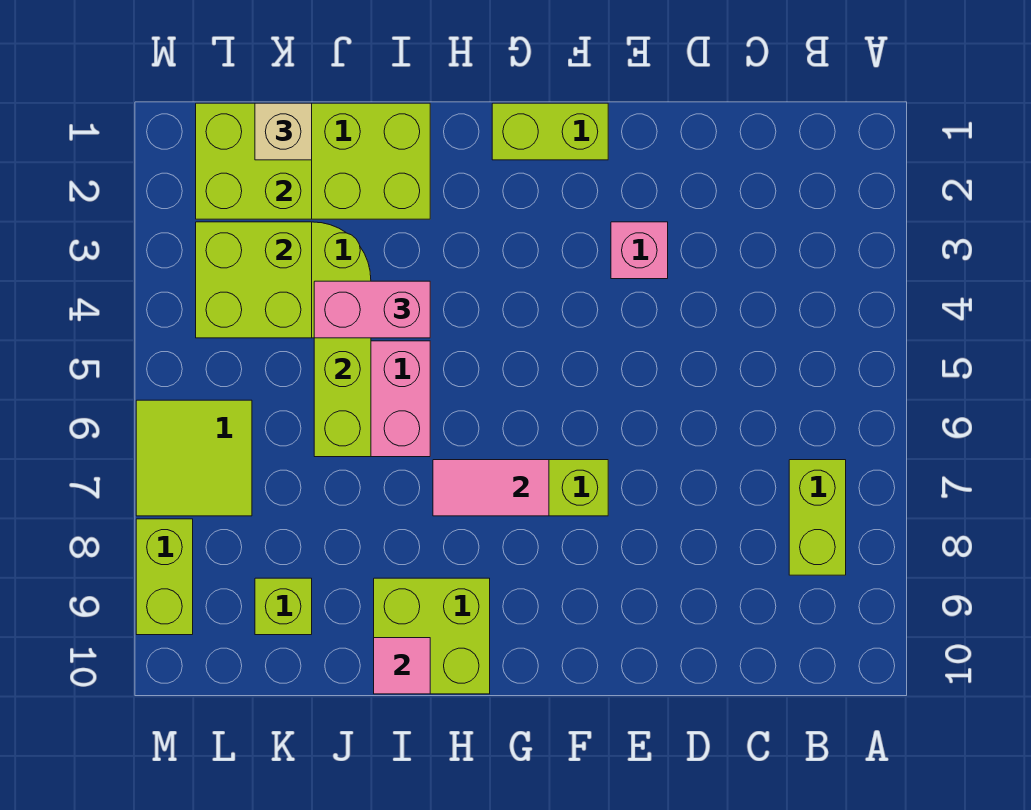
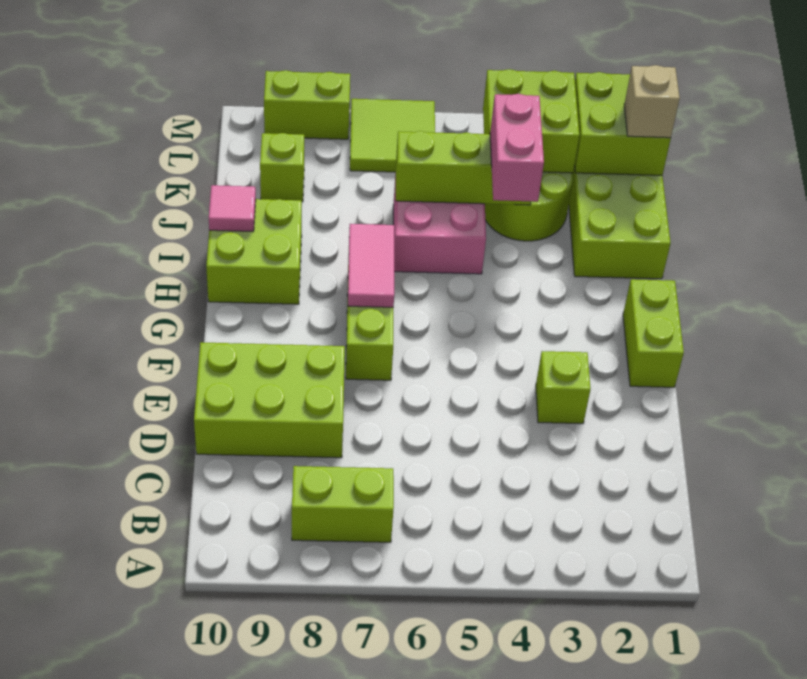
none -> lime 2x3 brick [194,342,345,458]
pink 1x1 brick [611,222,668,279] -> lime 1x1 brick [536,351,591,424]

